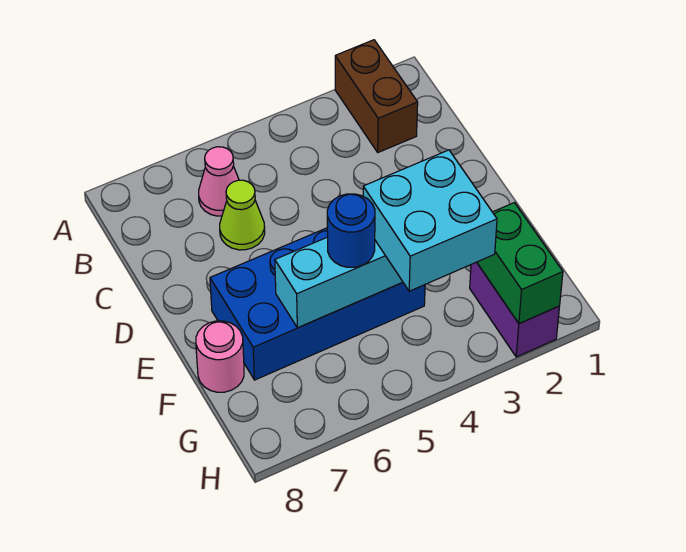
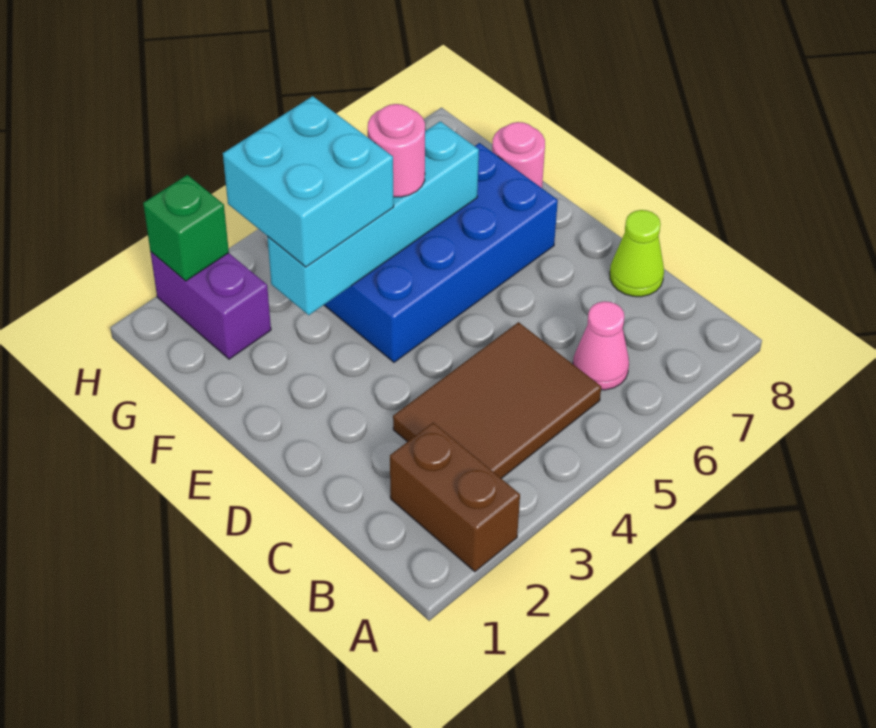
none -> brown 2x3 tile [393,322,601,478]
lime 1x1 cone [220,180,265,250] -> lime 1x1 cone moved to [610,210,664,297]
blue 1x1 round brick [327,194,375,267] -> pink 1x1 round brick [368,104,425,197]
green 1x2 brick [477,203,563,324] -> green 1x1 brick [143,175,229,281]

